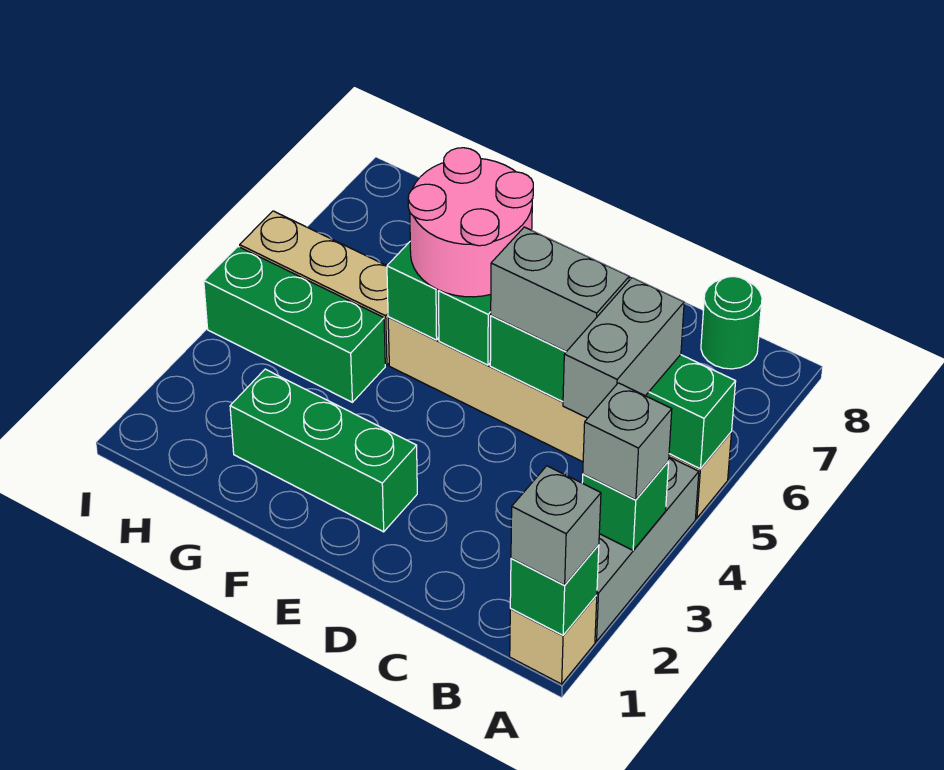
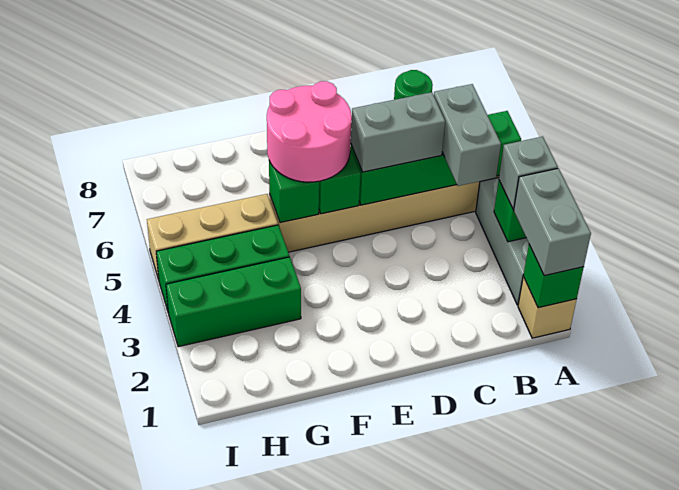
grey 1x1 brick [511,466,601,585] -> grey 1x2 brick [514,168,591,276]
green 1x3 brick [230,369,417,532] -> green 1x3 brick moved to [166,257,301,347]

